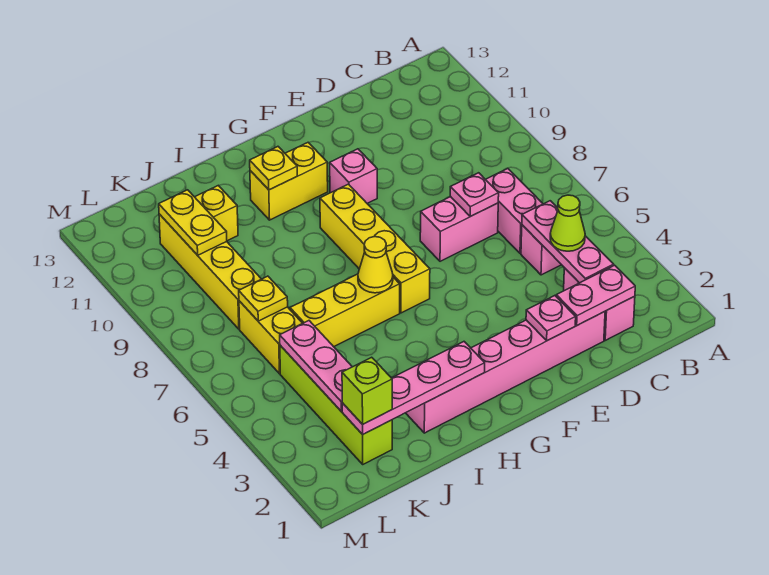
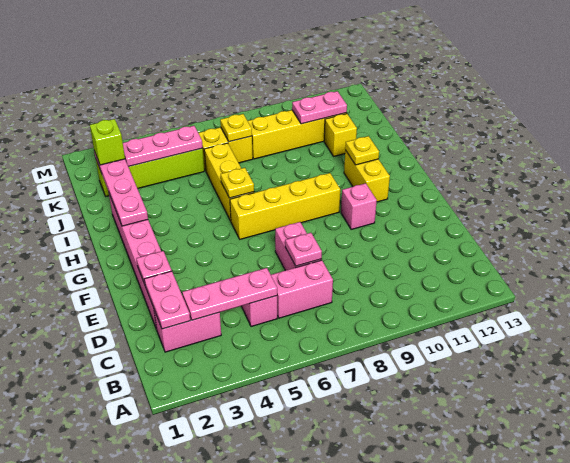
lime 1x1 cone [550,195,585,251] -> none
yellow 1x1 cone [358,237,393,293] -> yellow 1x1 plate [221,168,254,198]
yellow 1x2 plate [159,190,227,255] -> pink 1x2 plate [292,91,347,124]

